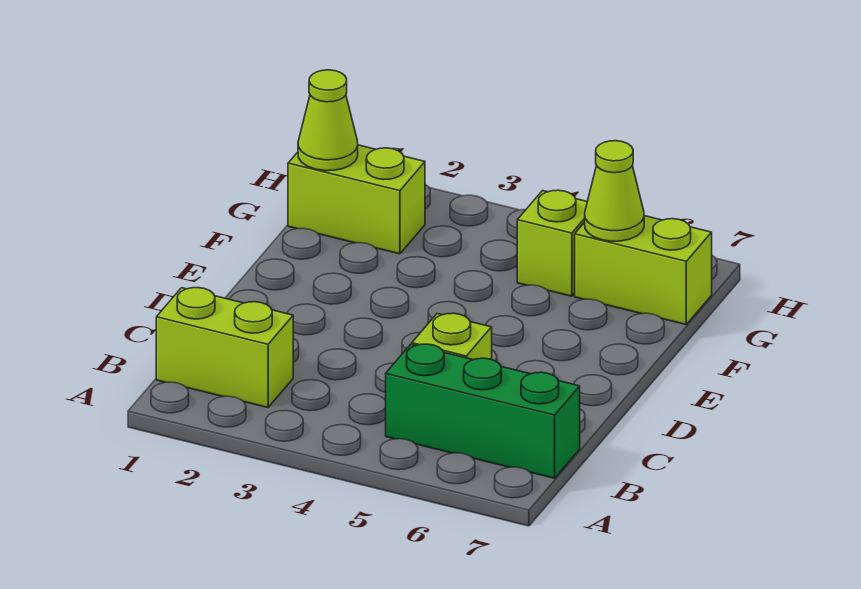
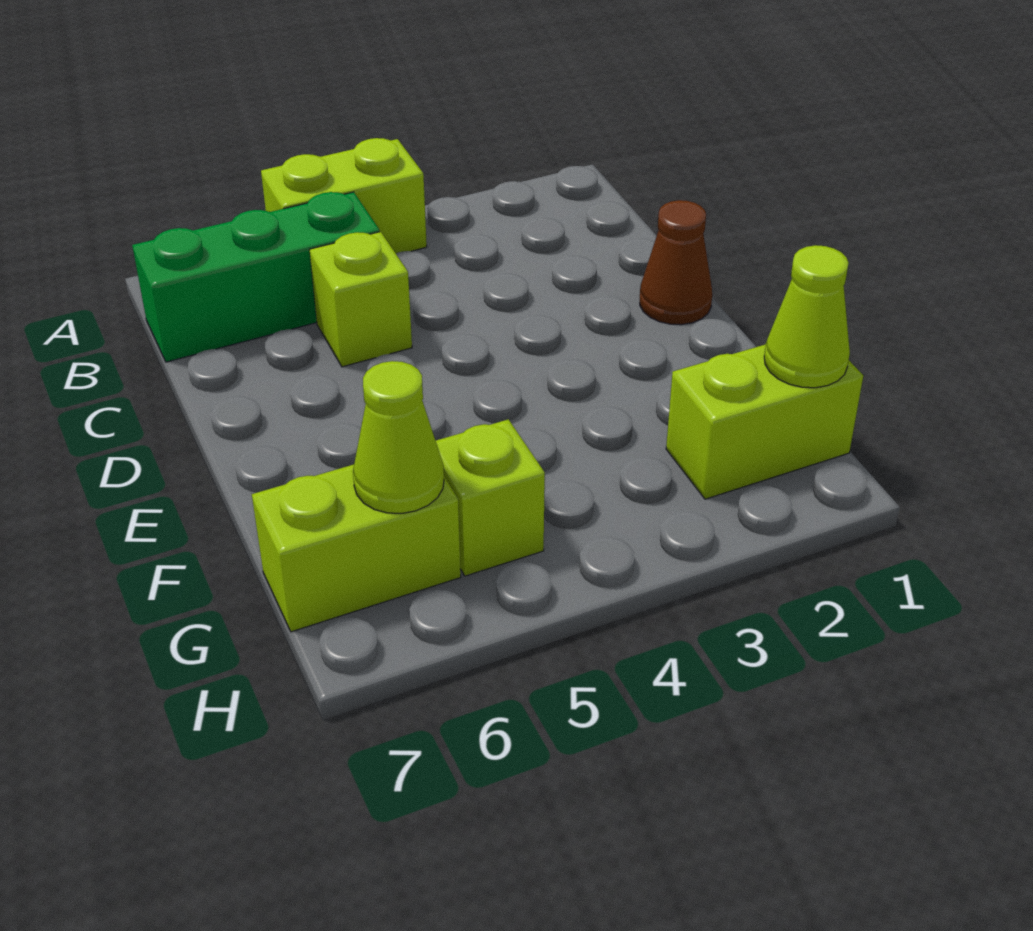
lime 1x2 brick [156,288,293,408] -> lime 1x2 brick moved to [261,138,427,253]
none -> brown 1x1 cone [640,200,712,325]

